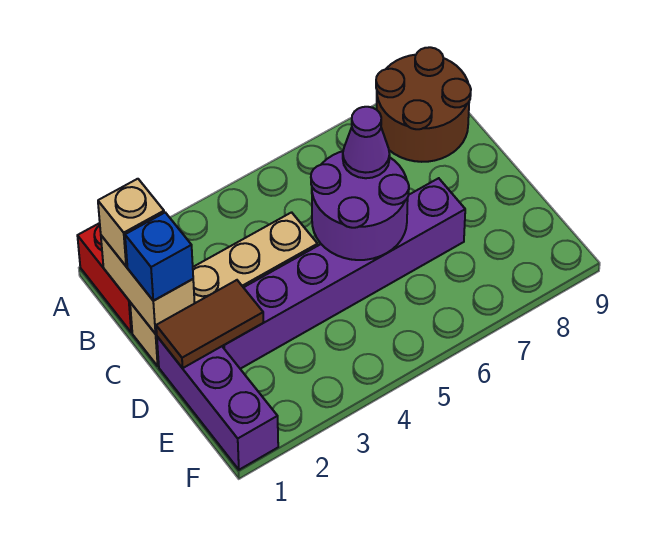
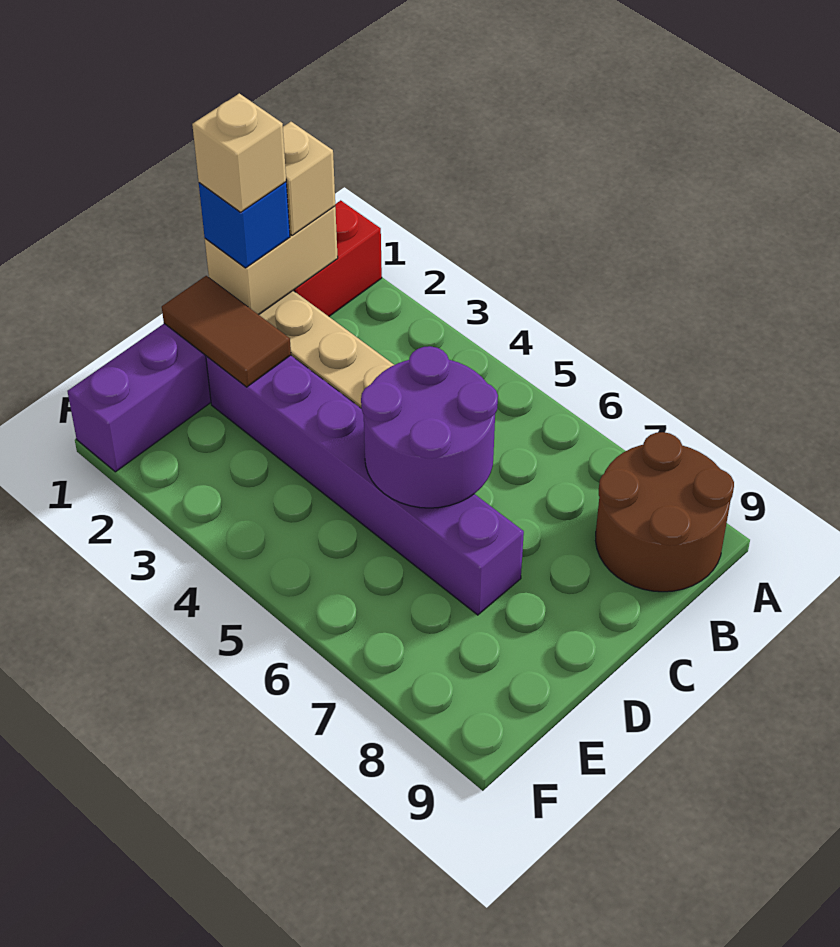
none -> tan 1x1 brick [192,93,286,212]
purple 1x1 cone [343,107,390,178] -> none

